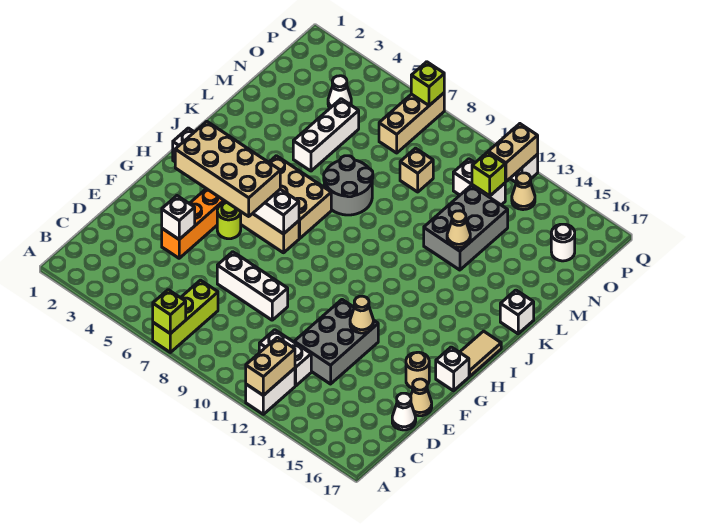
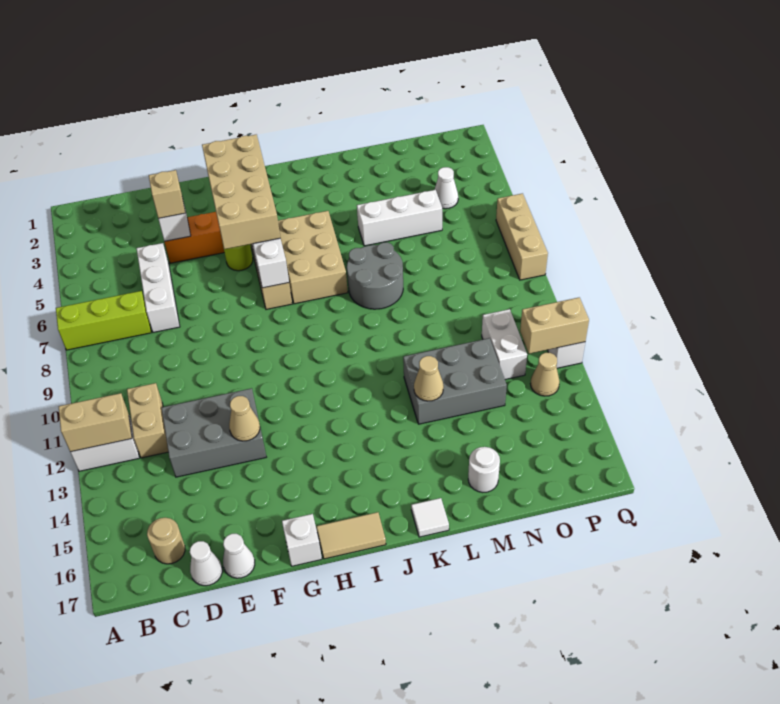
lime 1x1 brick [153,290,186,334] -> none
white 1x2 brick [259,330,311,386] -> tan 1x2 brick [127,383,168,458]
white 1x3 brick [217,252,288,320] -> white 1x3 brick moved to [136,243,180,332]
tan 1x1 cone [410,379,432,416] -> white 1x1 cone [223,534,255,578]
tan 1x1 round brick [406,352,429,388] -> tan 1x1 round brick moved to [147,518,185,564]
white 1x1 brick [500,290,534,334] -> white 1x1 tile [411,498,449,537]
tan 1x1 brick [400,148,433,192] -> tan 1x1 brick moved to [149,170,185,219]
tan 1x3 brick [379,93,444,153] -> tan 1x3 brick turned to [496,194,548,280]
lime 1x1 brick [472,152,505,196] -> none
white 1x1 round brick [551,224,575,261] -> white 1x1 round brick moved to [468,447,500,492]
lime 1x1 brick [411,62,444,105] -> none

